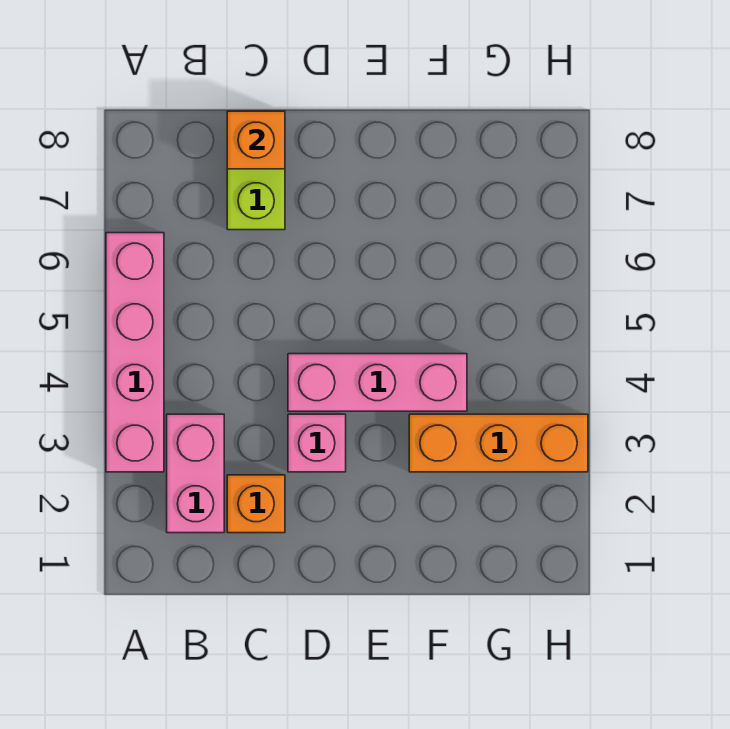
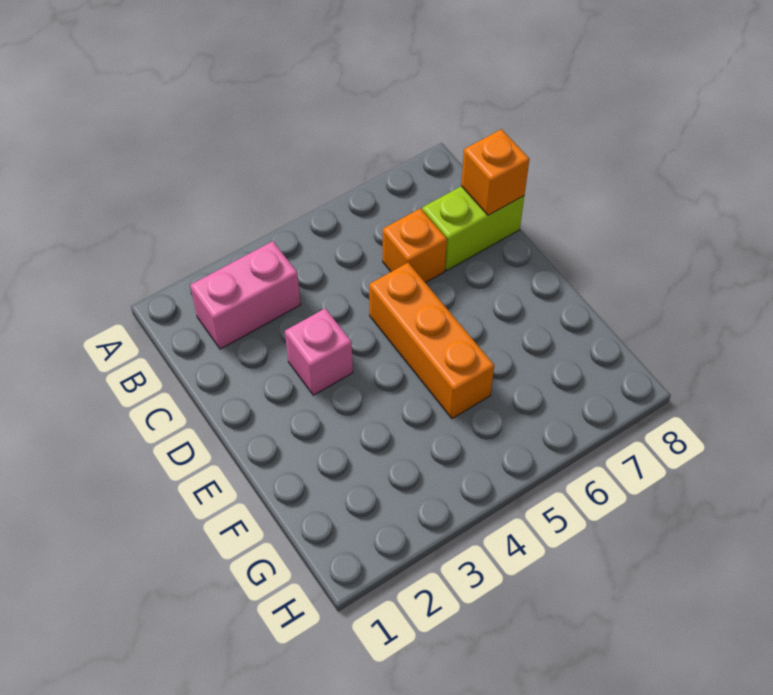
pink 1x4 brick [106,233,164,472] -> none
orange 1x1 brick [227,475,285,533] -> orange 1x1 brick moved to [383,208,447,283]
pink 1x3 brick [288,354,467,411] -> none
orange 1x3 brick [409,414,588,472] -> orange 1x3 brick moved to [369,263,494,419]

